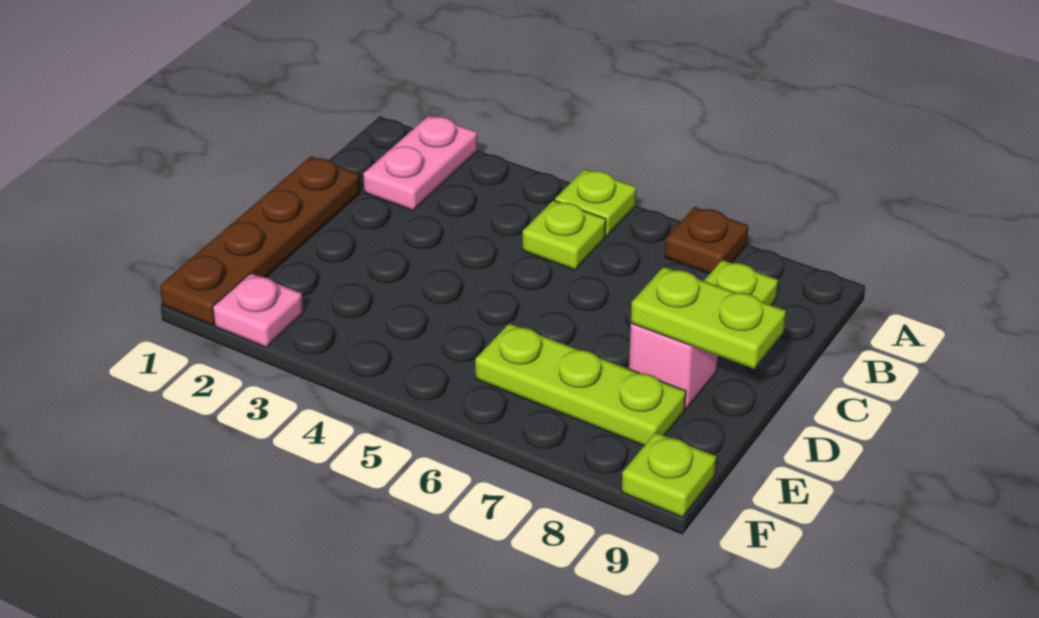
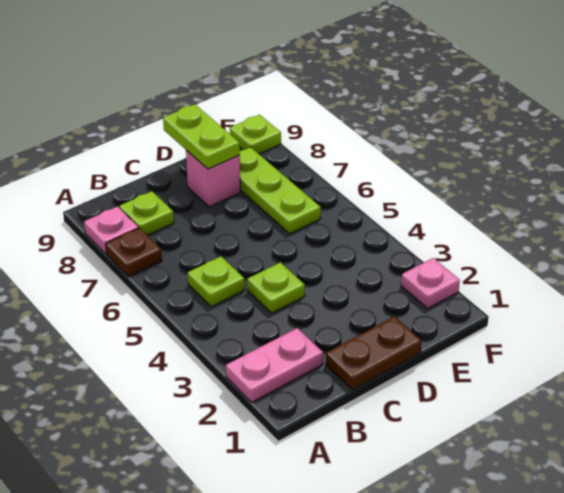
lime 1x1 plate [555,169,636,237] -> lime 1x1 plate moved to [247,262,305,313]
none -> pink 1x1 plate [84,207,139,254]
brown 1x4 plate [160,157,360,325] -> brown 1x2 plate [326,317,422,390]

